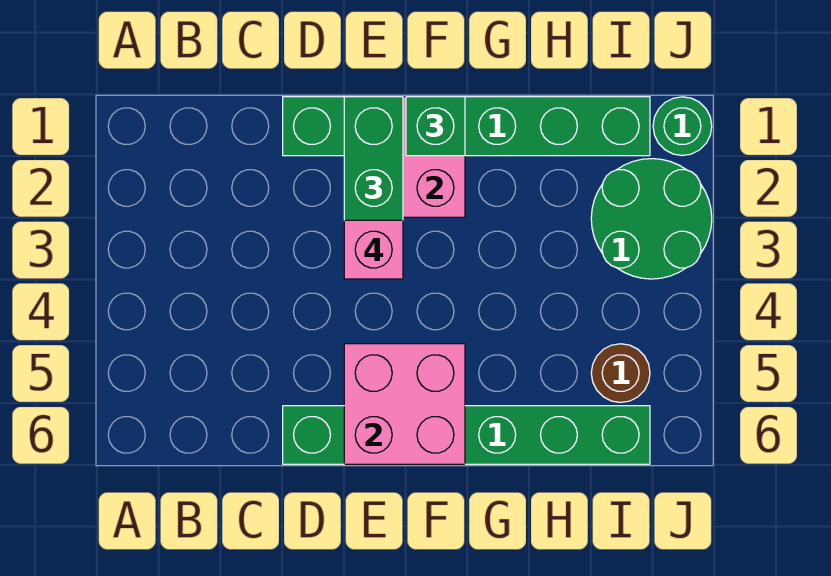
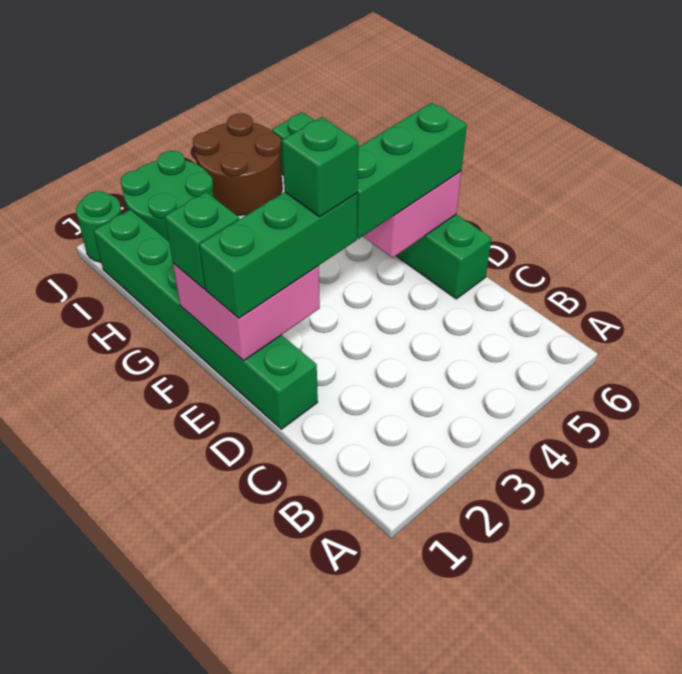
pink 1x1 brick [344,220,403,279] -> green 1x1 brick [282,117,358,217]
none -> green 1x3 brick [357,103,467,239]
brown 1x1 round brick [591,344,650,403] -> brown 2x2 round brick [193,114,282,215]

